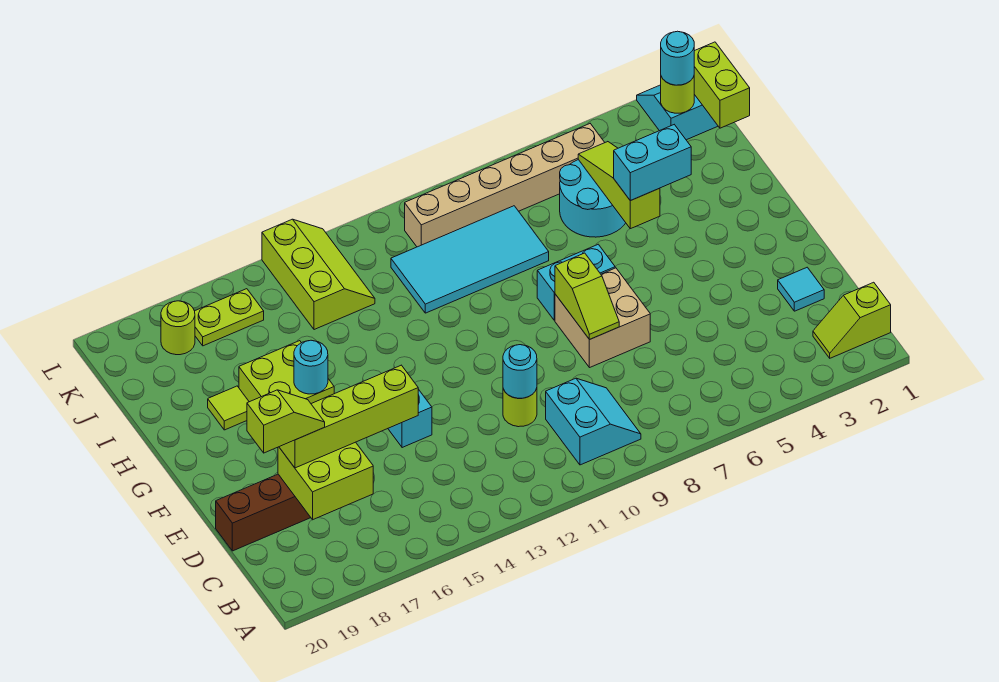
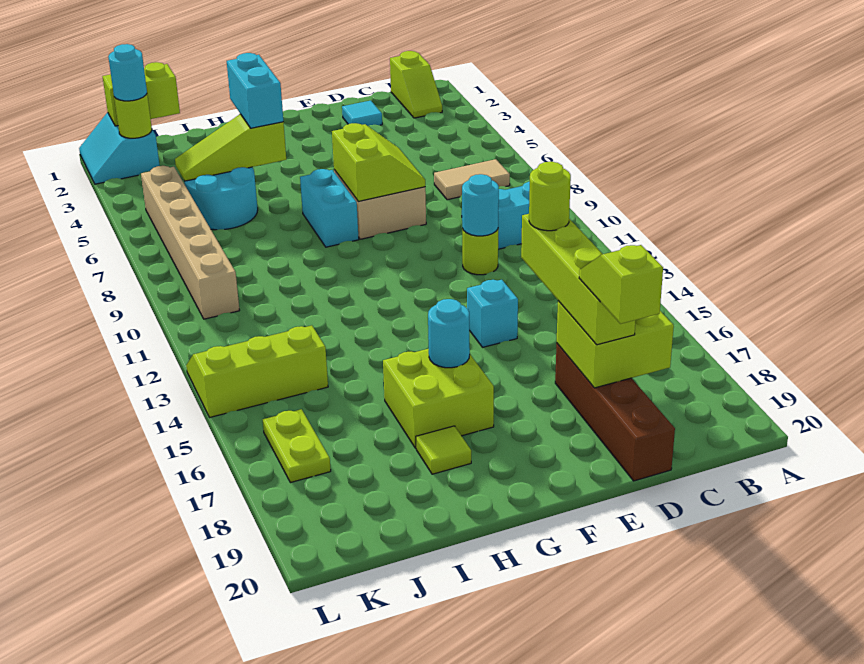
none -> tan 1x2 tile [434,159,510,200]
lime 1x2 slope [555,253,619,340] -> lime 2x2 slope [332,123,425,202]
cyan 2x4 tile [391,206,549,313] -> none
lime 1x1 round brick [161,301,195,355] -> lime 1x1 round brick moved to [529,162,571,231]

